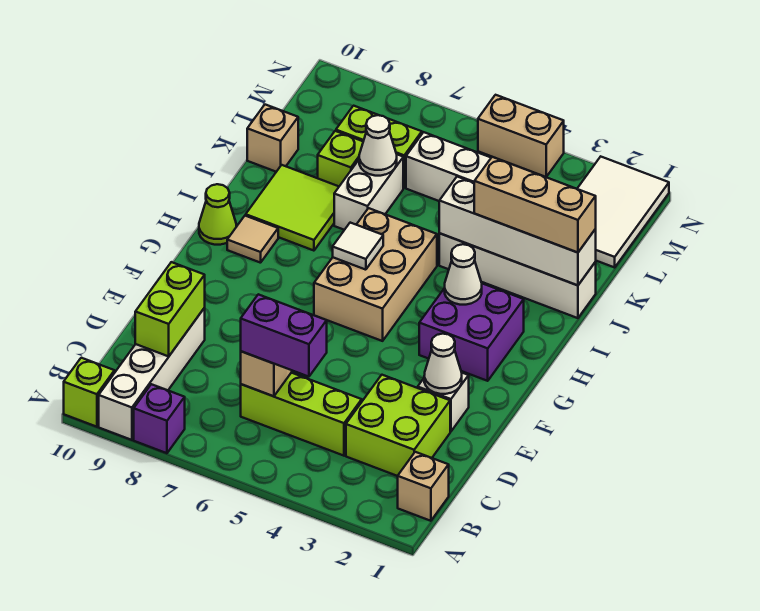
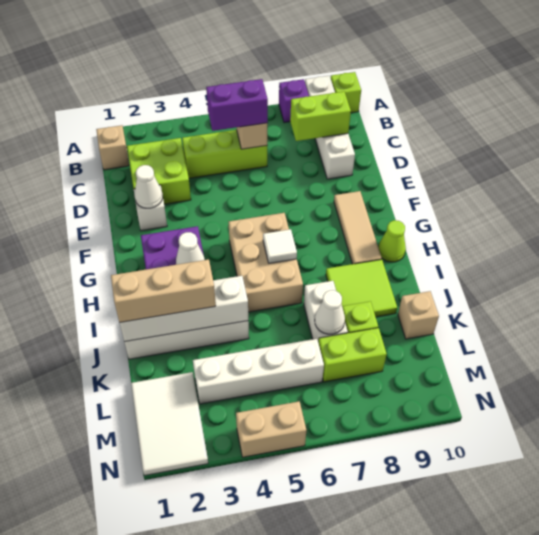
lime 1x2 brick [135,262,205,356] -> lime 1x2 brick turned to [290,92,351,141]
tan 1x1 tile [227,216,278,263] -> tan 1x3 tile [334,191,382,264]

